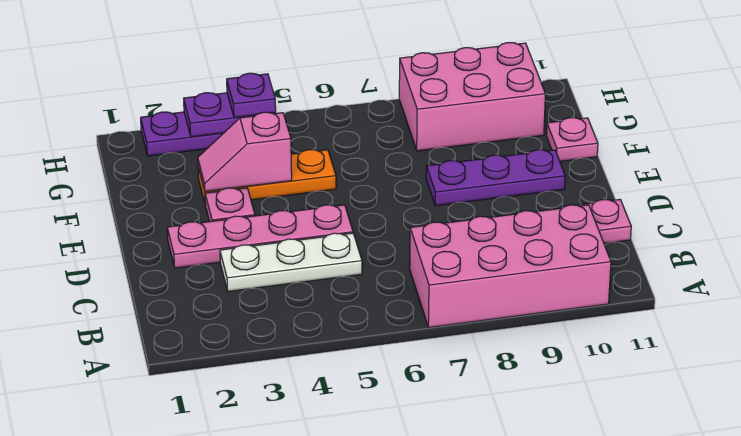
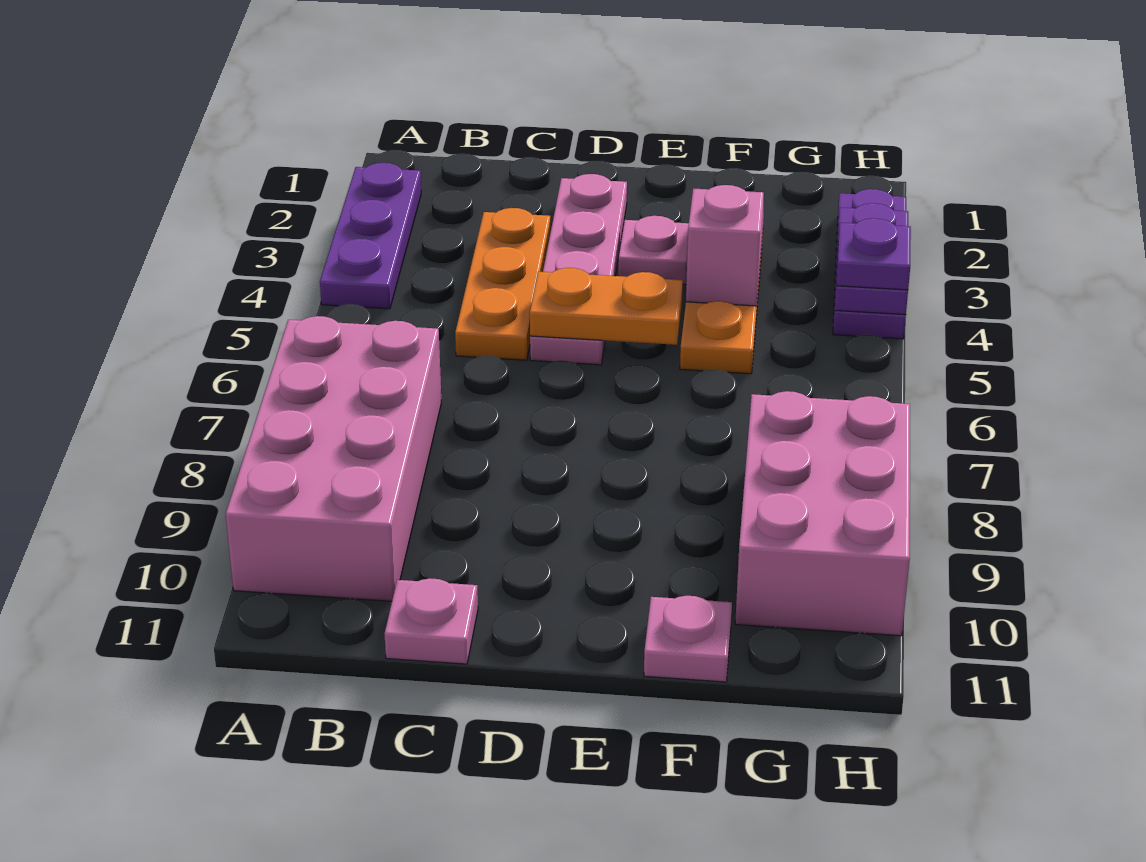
white 1x3 plate [220,233,362,291] -> orange 1x3 plate [455,208,551,360]
none -> orange 1x2 plate [530,268,683,345]
purple 1x3 plate [426,150,565,206] -> purple 1x3 plate moved to [320,163,421,309]

